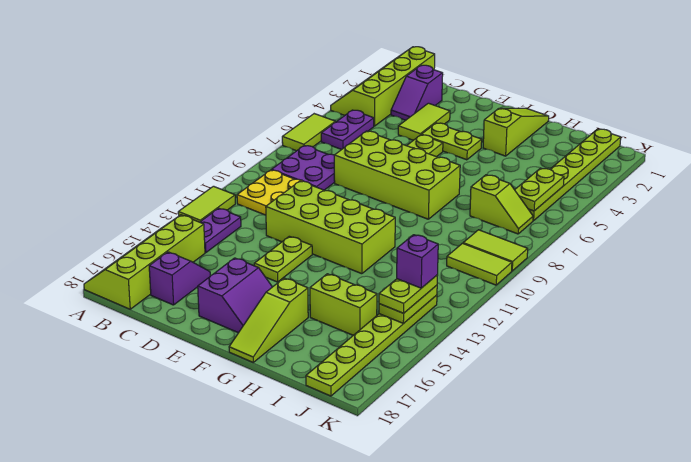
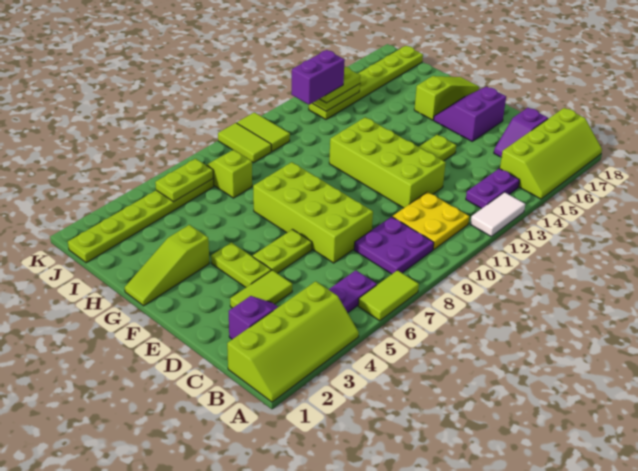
lime 1x2 tile [178,186,235,222] -> white 1x2 tile [470,192,525,236]
lime 1x2 brick [310,274,377,335] -> none
purple 1x1 brick [397,235,438,288] -> purple 1x2 brick [291,50,345,105]

